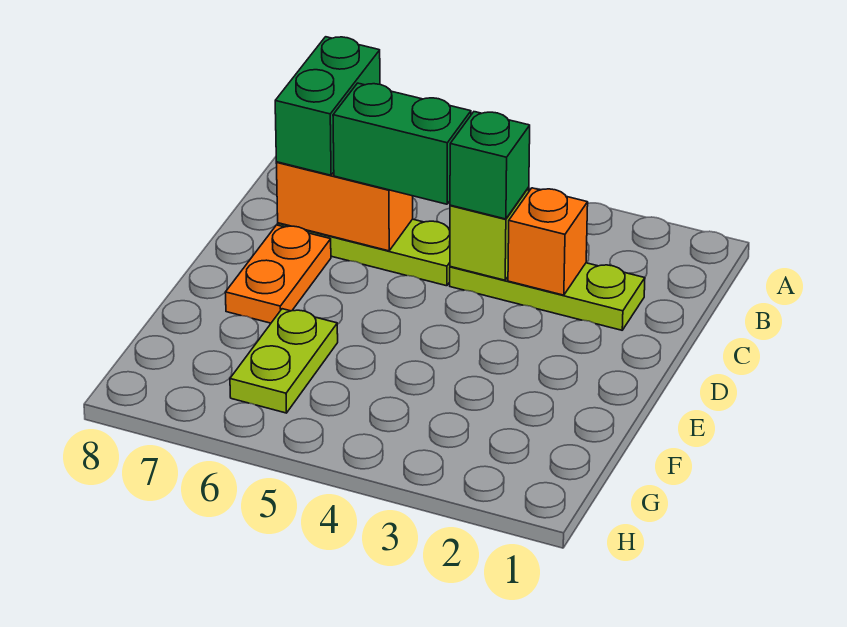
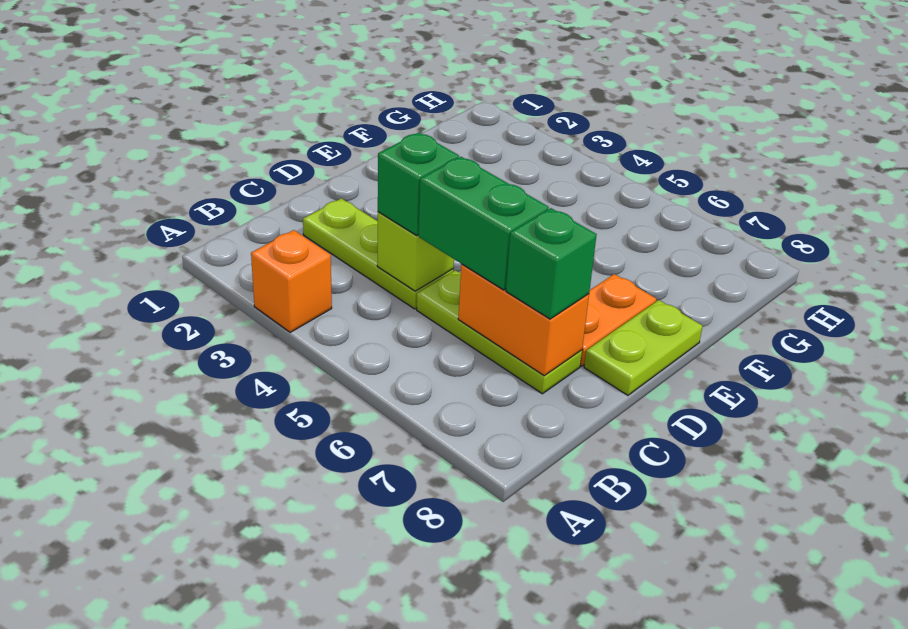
green 1x2 brick [275,37,380,175] -> green 1x1 brick [506,208,597,319]
orange 1x1 brick [508,188,588,295] -> orange 1x1 brick moved to [251,230,332,332]
lime 1x2 plate [230,309,338,413] -> lime 1x2 plate moved to [584,300,703,395]

